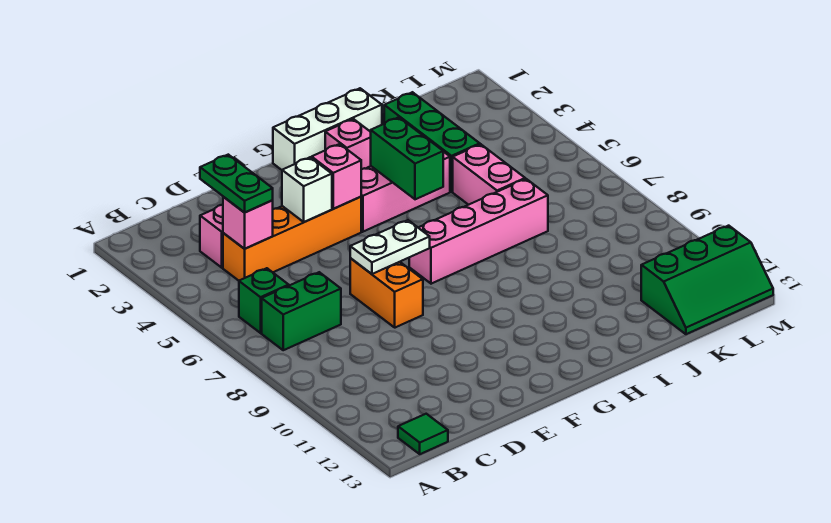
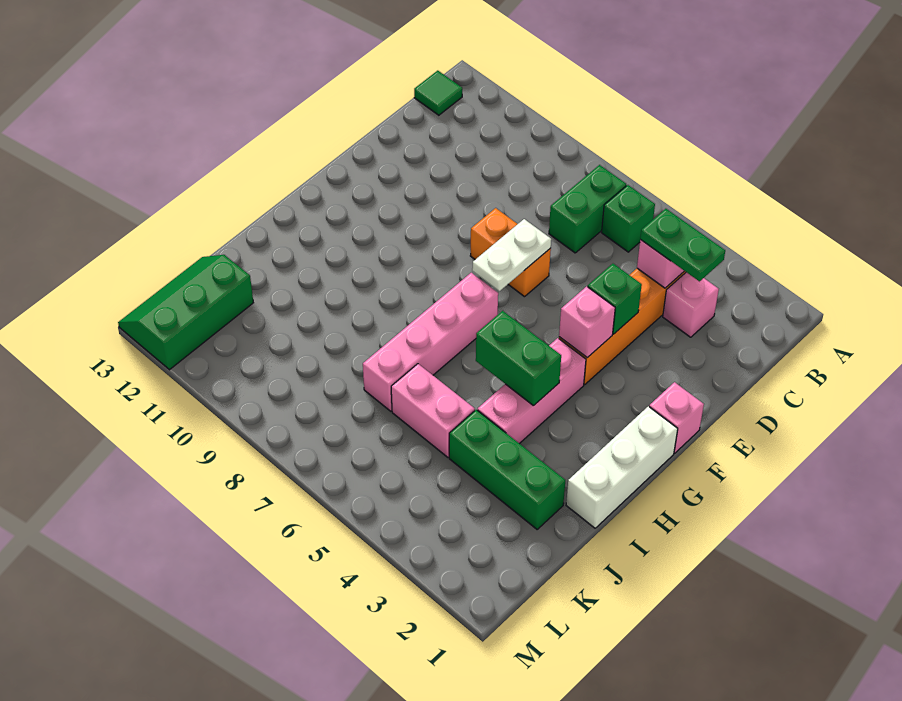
white 1x1 brick [282,157,332,222] -> green 1x1 brick [588,264,642,334]
pink 1x1 brick [325,119,371,169] -> pink 1x1 brick moved to [649,382,704,453]

